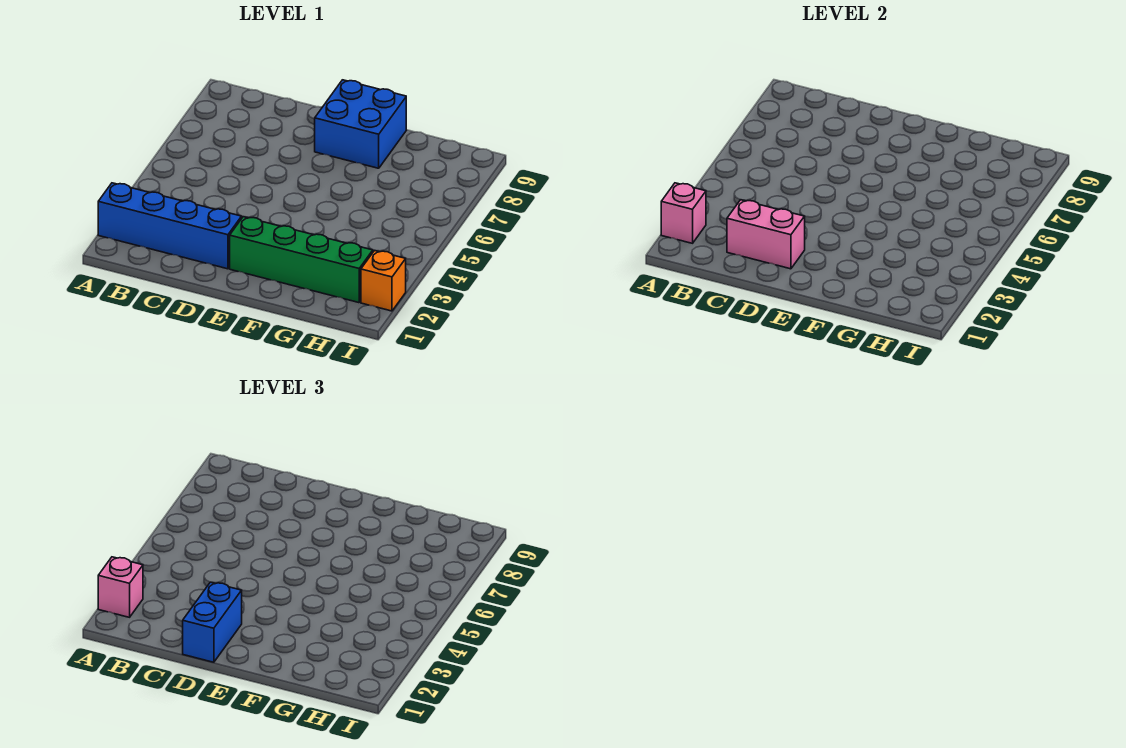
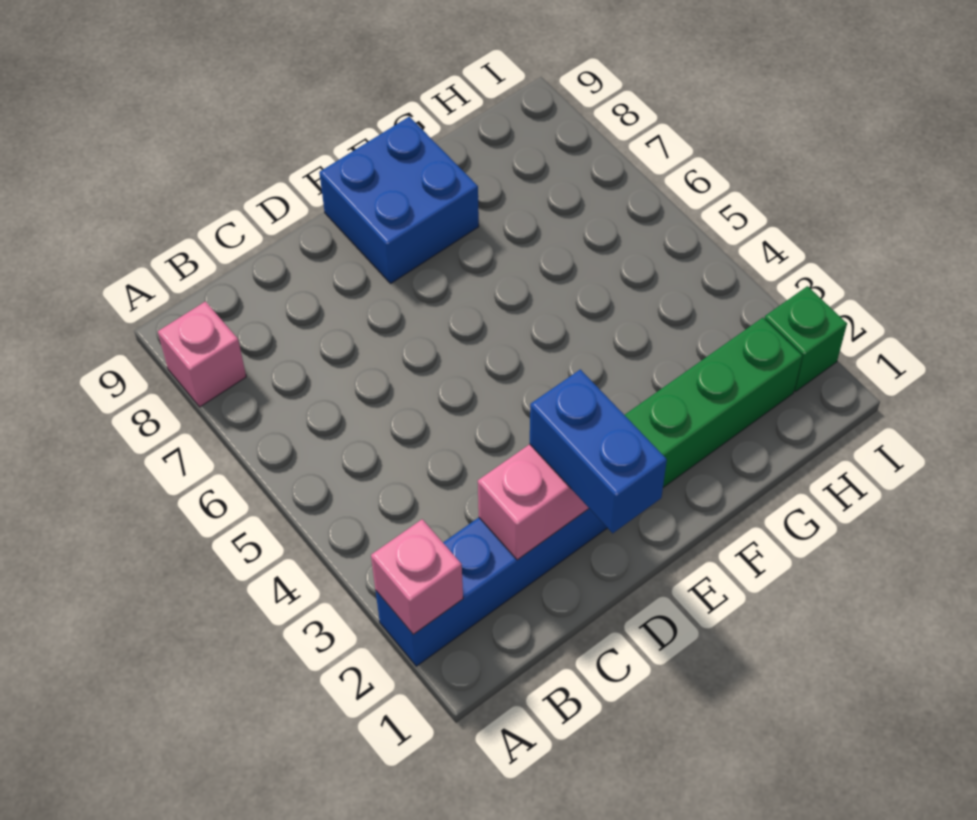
pink 1x1 brick [98,557,143,617] -> pink 1x1 brick moved to [158,302,246,407]
orange 1x1 brick [361,250,406,311] -> green 1x1 brick [765,286,847,391]

